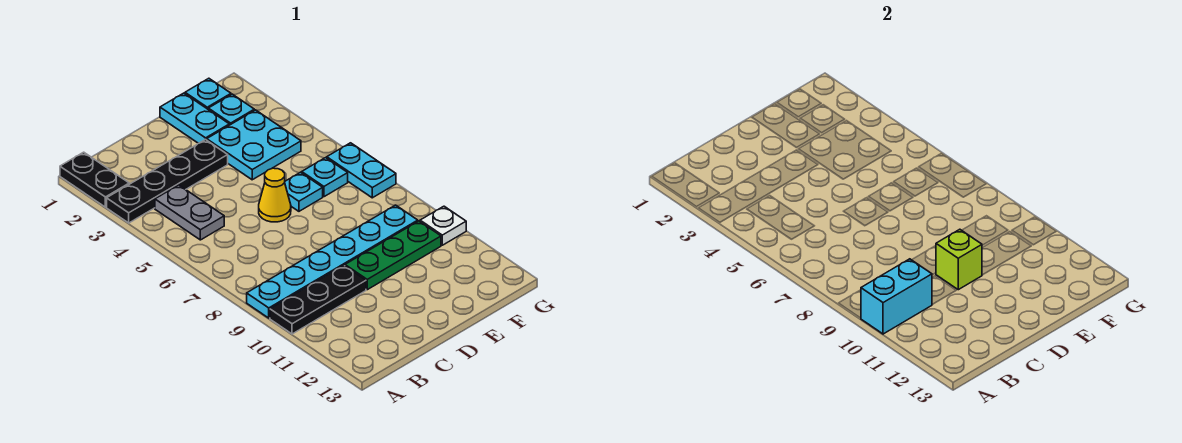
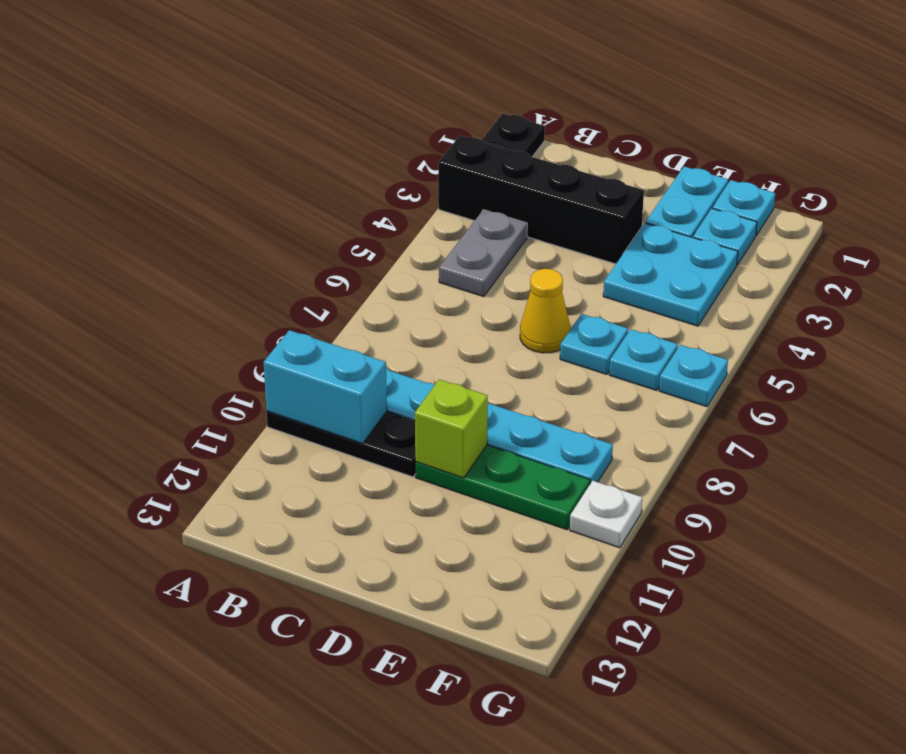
black 1x4 plate [107,139,228,223] -> black 1x4 brick [438,136,644,264]
cyan 1x2 plate [327,143,396,198] -> cyan 1x1 plate [659,345,728,407]

